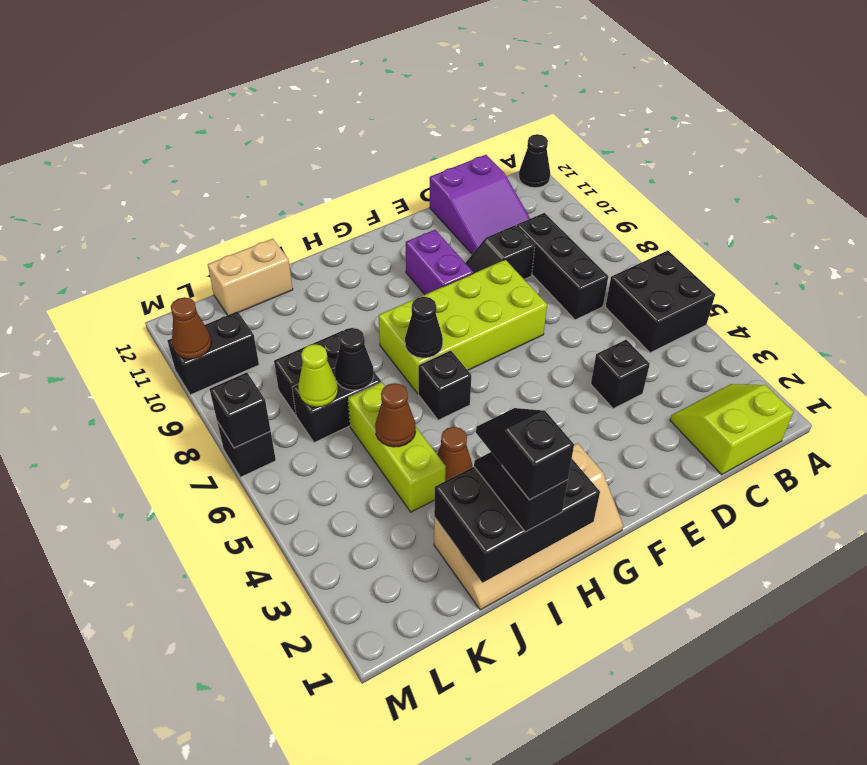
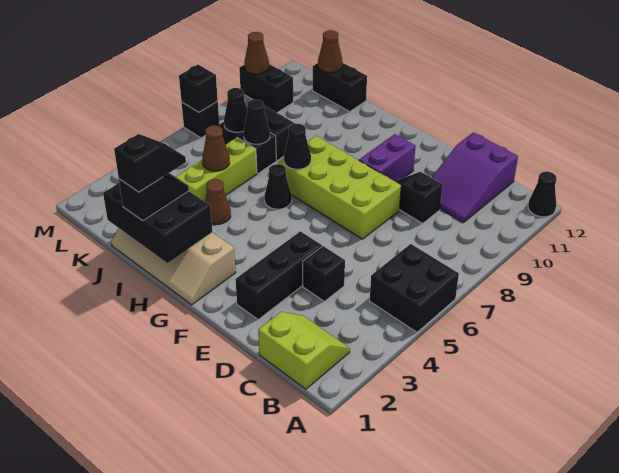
black 1x3 brick [516,213,608,320] -> black 1x3 brick moved to [235,231,322,319]
black 1x1 brick [419,350,471,420] -> black 1x1 cone [265,164,292,209]
tan 1x2 brick [208,239,293,315] -> black 1x2 brick [313,63,367,112]
lime 1x1 cone [298,344,338,407] -> black 1x1 cone [224,88,248,132]
none -> brown 1x1 cone [318,30,343,73]

